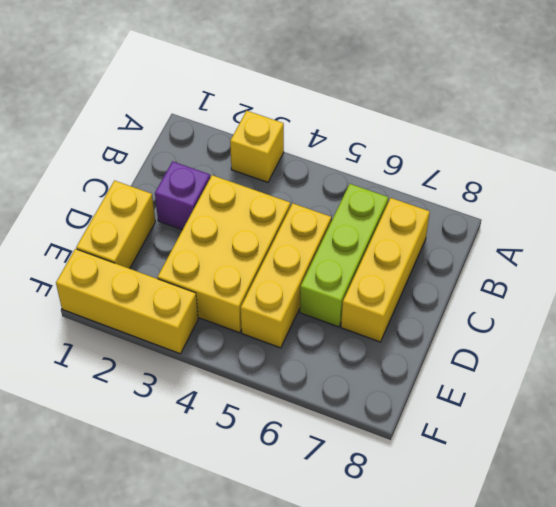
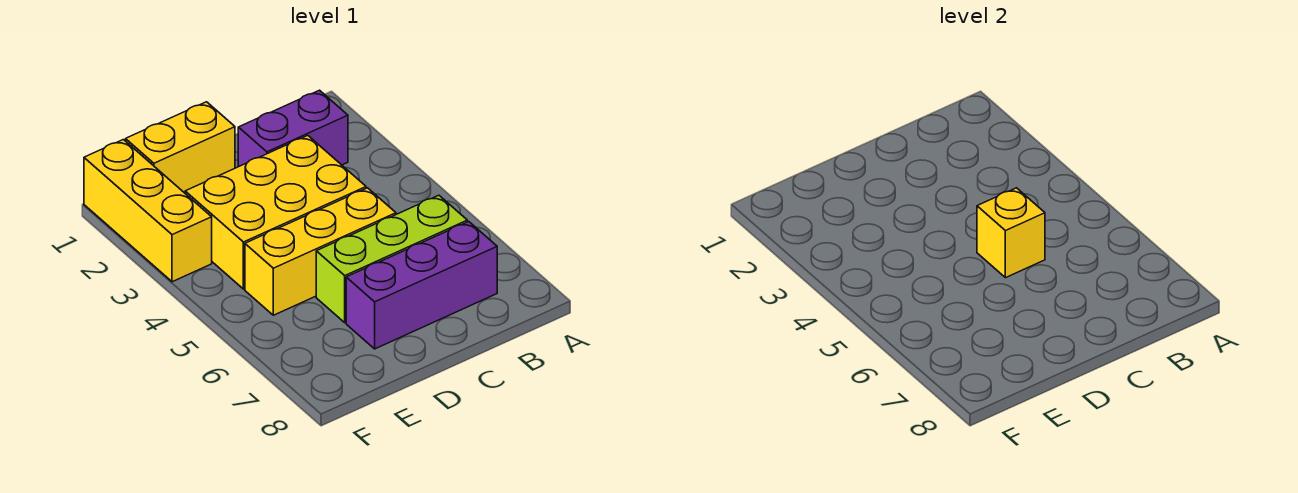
yellow 1x1 brick [230,111,284,182] -> yellow 1x1 brick moved to [977,188,1045,278]
yellow 1x3 brick [341,198,430,342] -> purple 1x3 brick [346,222,497,349]
purple 1x1 brick [155,161,210,230] -> purple 1x2 brick [238,90,348,167]

